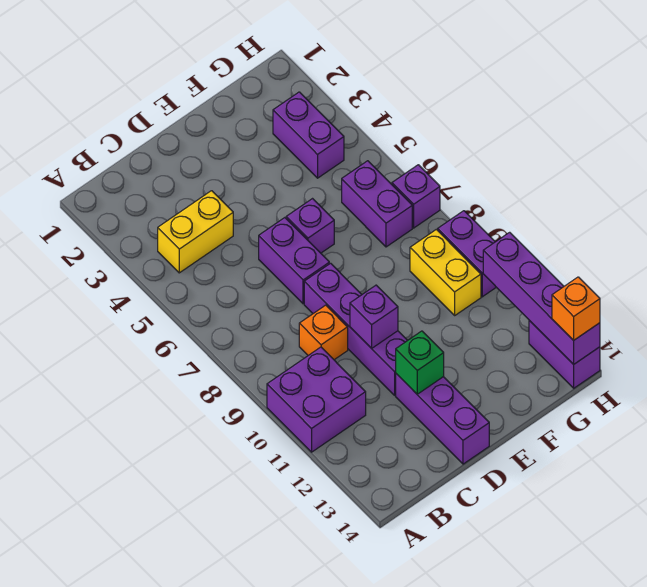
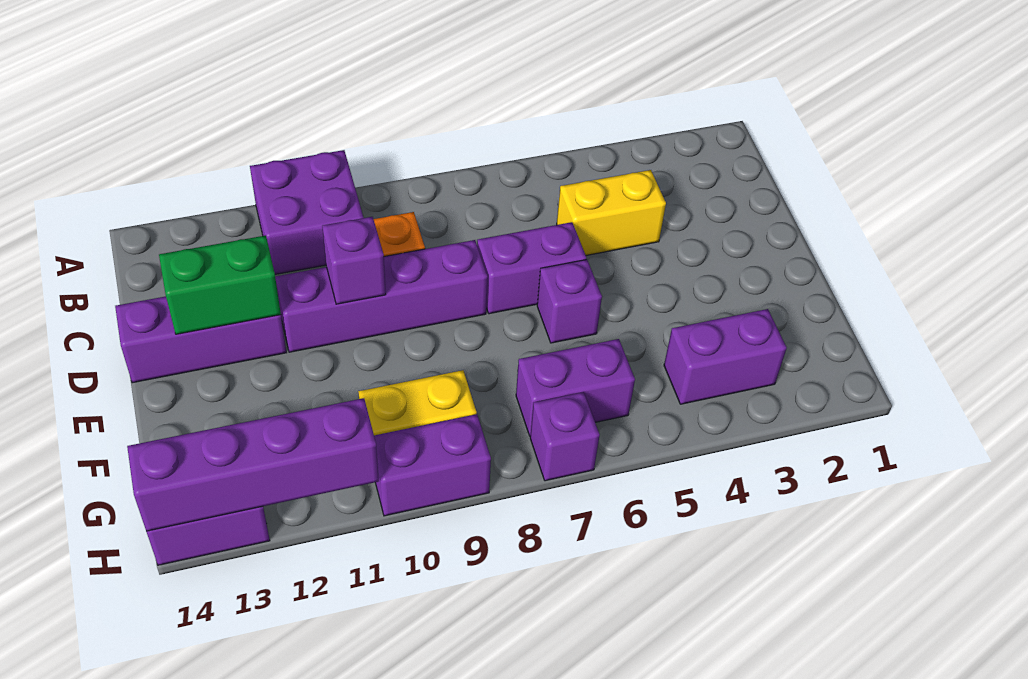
yellow 1x2 brick [158,191,233,273] -> yellow 1x2 brick turned to [557,170,666,255]
green 1x1 brick [396,331,444,394] -> green 1x2 brick [159,235,281,334]
orange 1x1 brick [552,277,600,340] -> none

